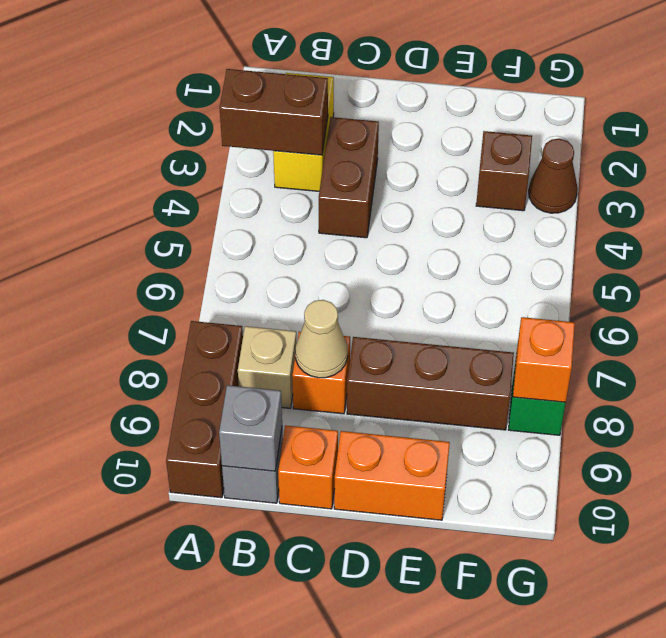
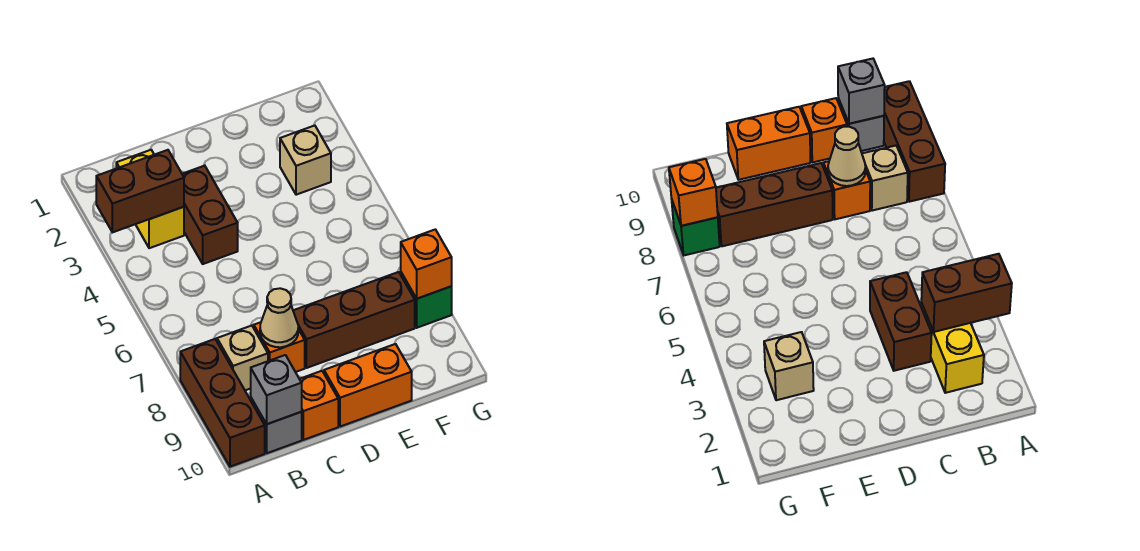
brown 1x1 brick [476,131,532,211] -> tan 1x1 brick [280,126,331,195]
brown 1x1 cone [529,139,578,213] -> none

